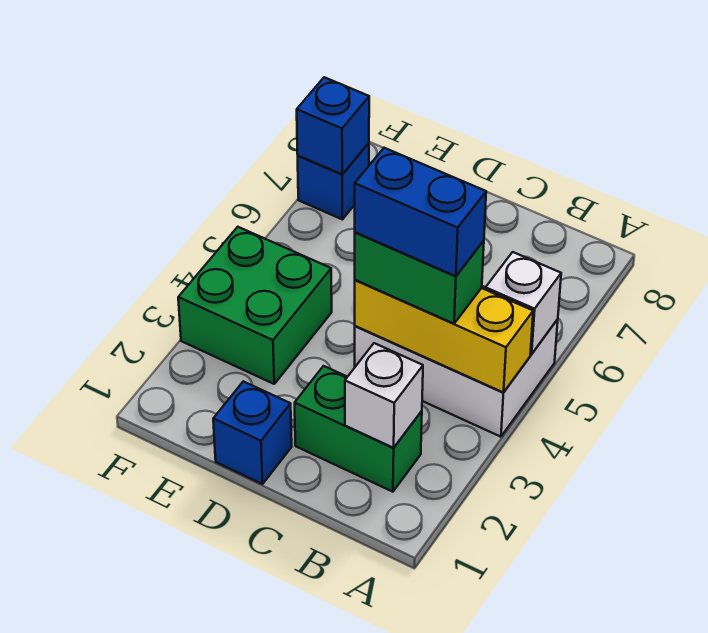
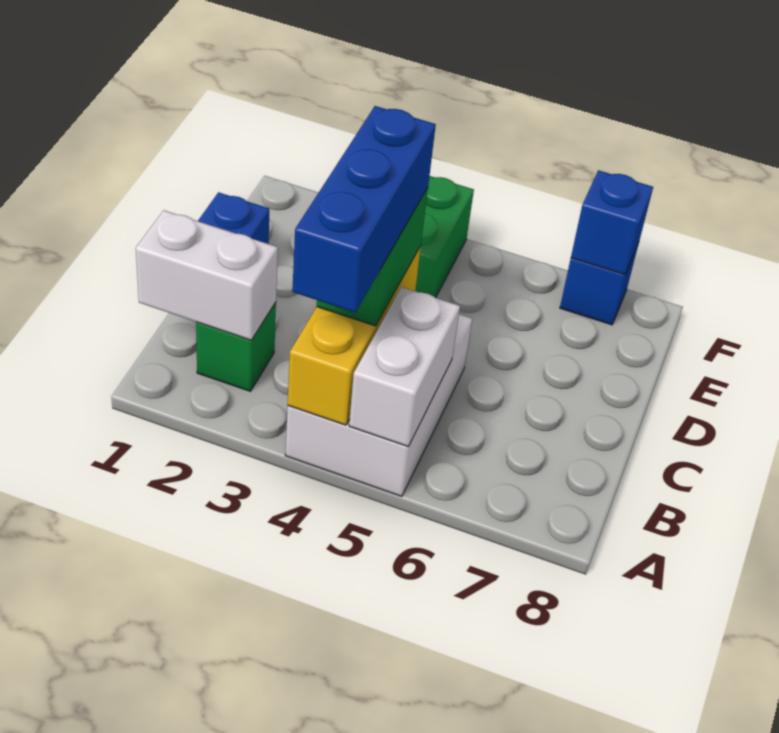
white 1x1 brick [485,252,561,354] -> white 1x2 brick [349,287,460,446]
green 1x2 brick [295,366,422,492] -> green 1x1 brick [196,302,276,391]
white 1x1 brick [345,343,423,448] -> white 1x2 brick [136,210,278,340]
blue 1x2 brick [355,148,486,276] -> blue 1x3 brick [292,106,436,313]

